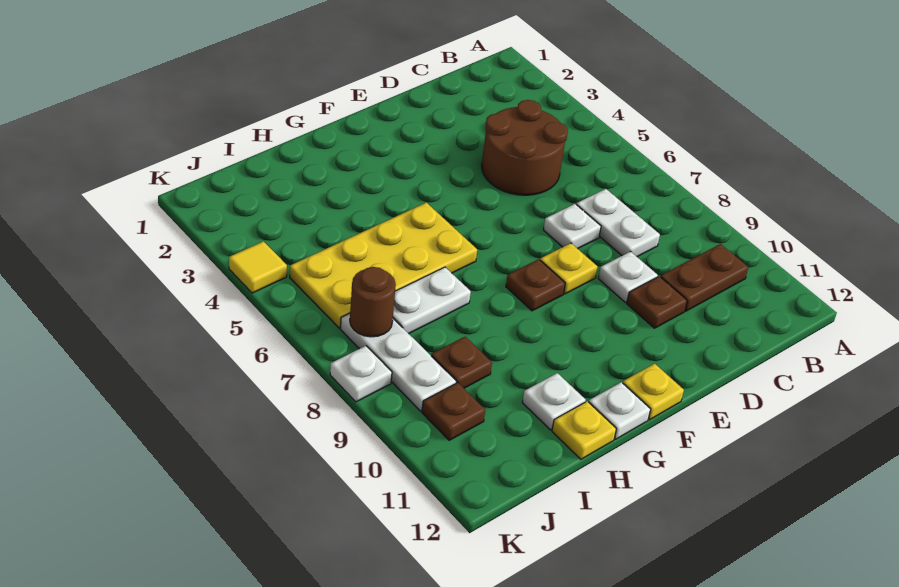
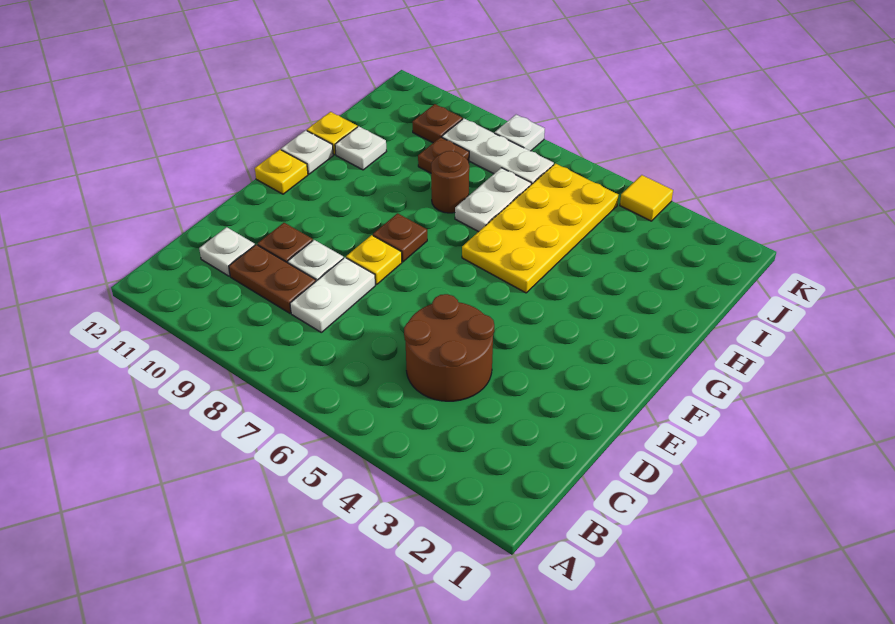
brown 1x2 plate [661,244,748,311] -> brown 1x2 plate turned to [229,245,316,313]
white 1x2 plate [576,189,660,257] -> white 1x2 plate turned to [290,258,375,332]
white 1x1 plate [543,204,601,249] -> white 1x1 plate moved to [199,227,255,276]
brown 1x1 round brick [350,267,396,337] -> brown 1x1 round brick moved to [431,151,469,213]

